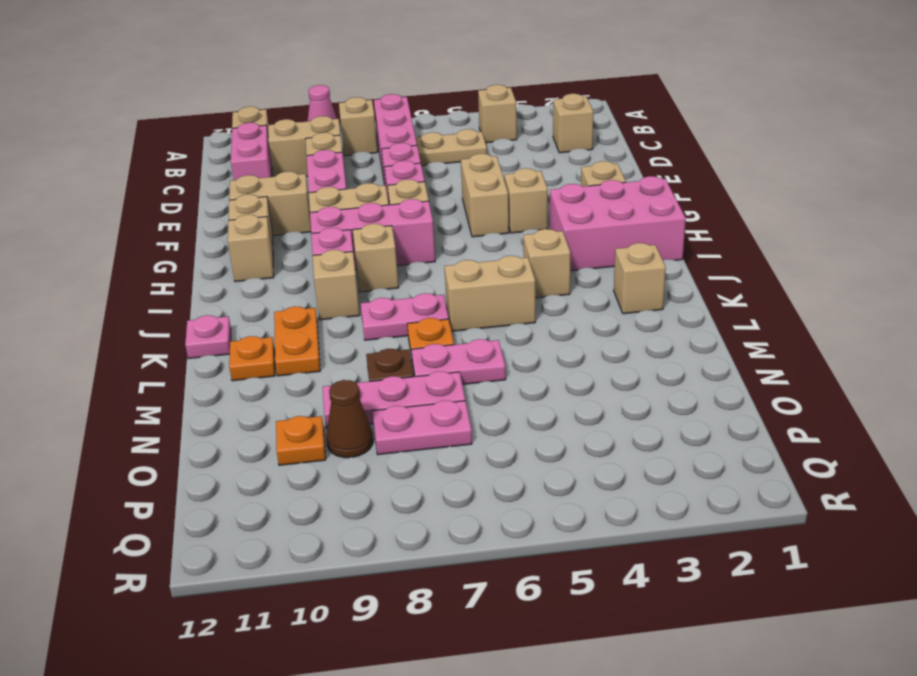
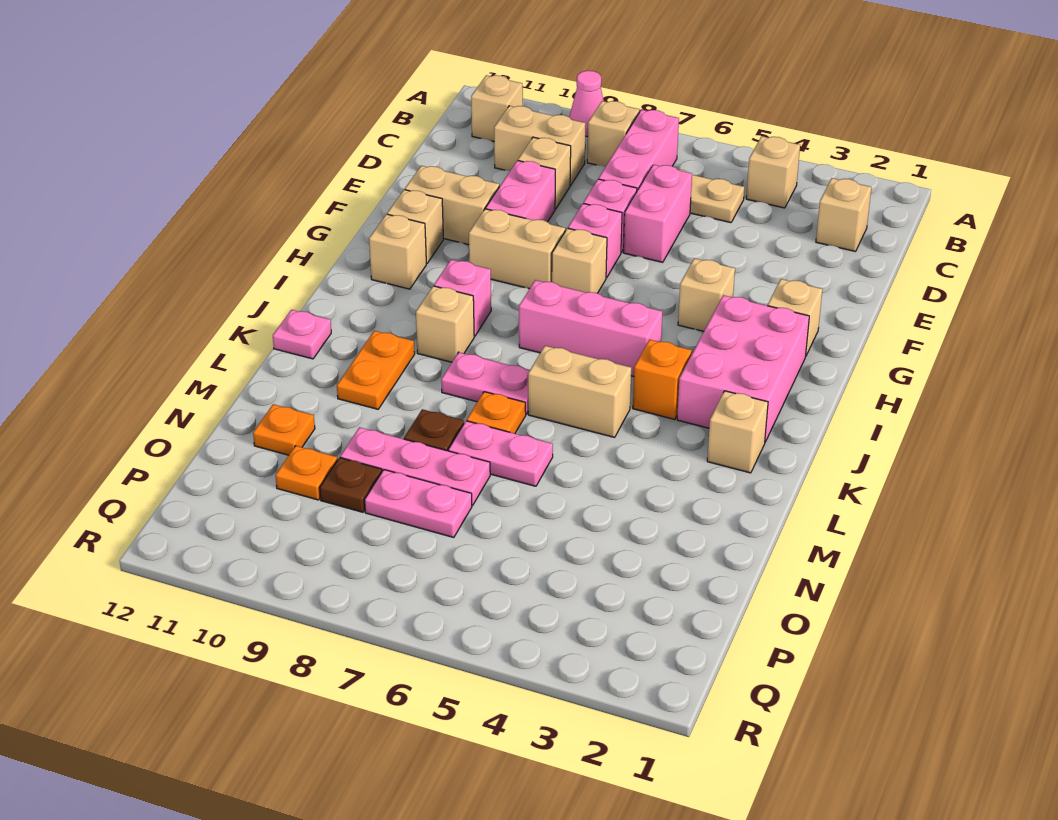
pink 1x2 brick [231,123,272,180] -> pink 1x2 brick moved to [624,165,692,262]
tan 1x2 brick [461,154,509,237] -> none
pink 2x3 brick [550,176,686,271] -> pink 2x3 brick turned to [677,295,809,442]
pink 1x3 brick [310,199,435,270] -> pink 1x3 brick moved to [519,280,662,376]
tan 1x1 brick [353,224,399,292] -> none
tan 1x1 brick [523,229,570,298] -> orange 1x1 brick [633,340,692,420]
orange 1x1 plate [229,336,275,381] -> orange 1x1 plate moved to [253,404,315,455]
brown 1x1 cone [326,380,373,458] -> brown 1x1 plate [320,458,382,512]

